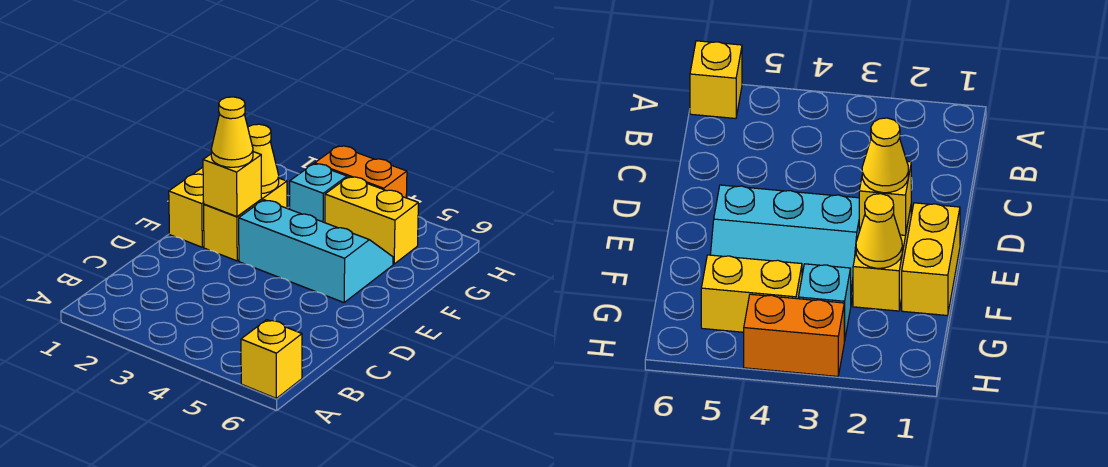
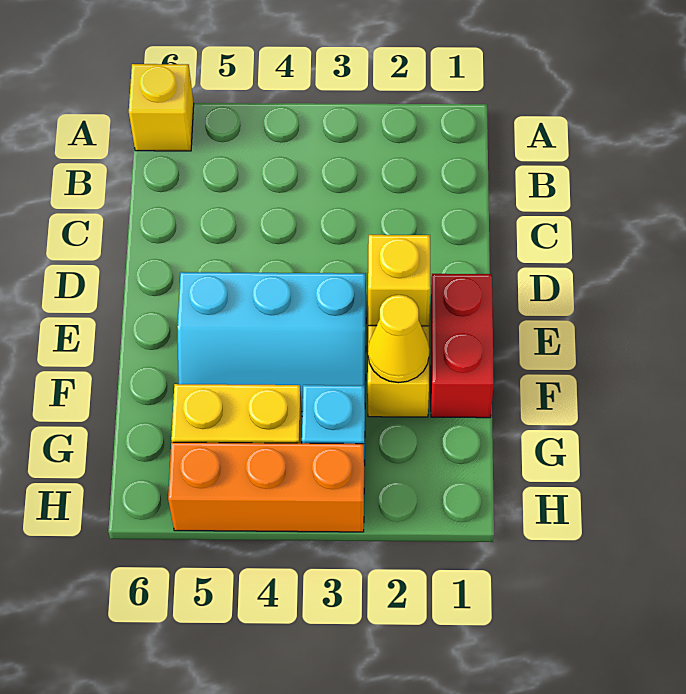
yellow 1x2 brick [169,167,204,247] -> red 1x2 brick [431,274,494,418]
yellow 1x1 cone [211,97,253,167] -> none
orange 1x2 brick [315,146,407,198] -> orange 1x3 brick [168,442,364,532]

